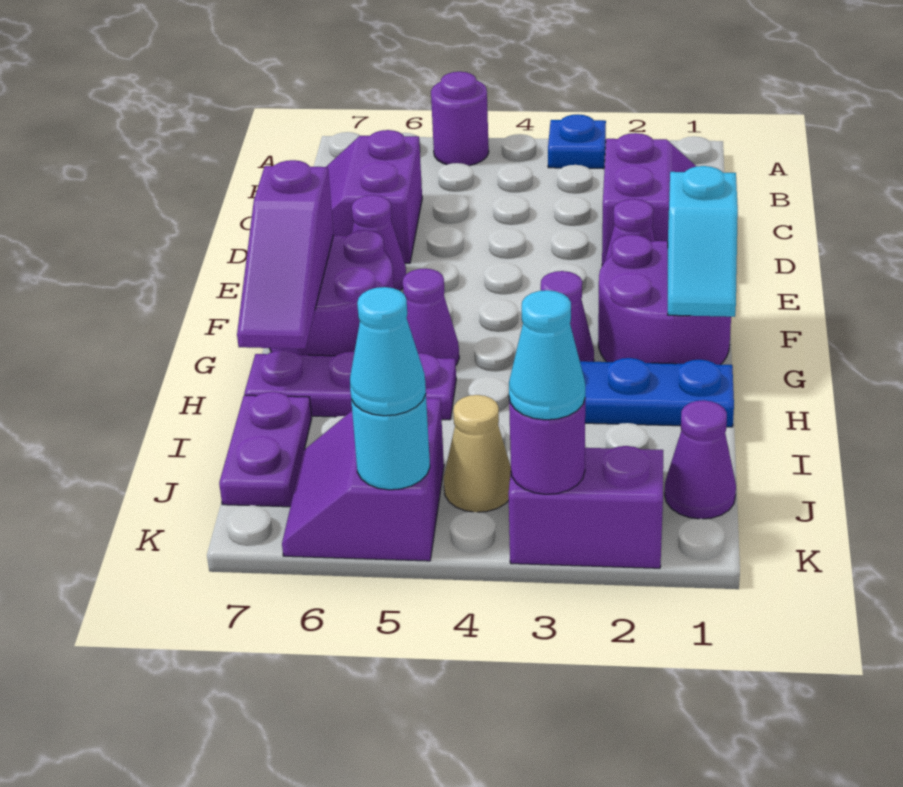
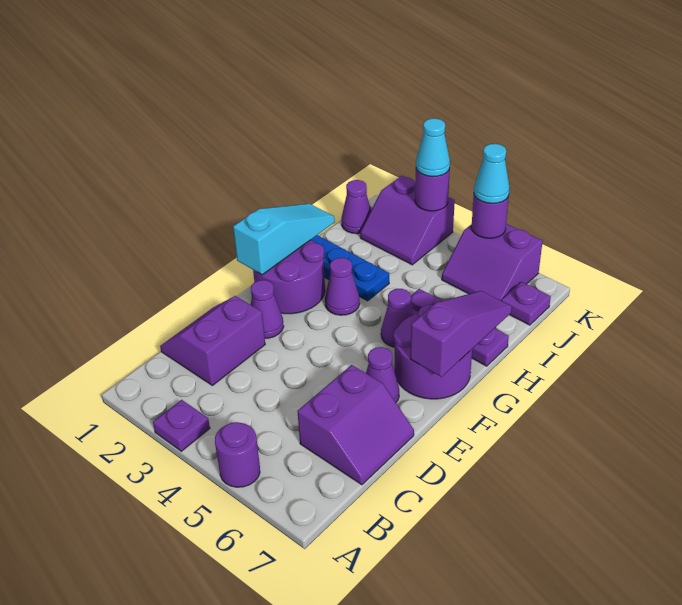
blue 1x1 plate [548,114,606,169] -> purple 1x1 plate [153,400,210,451]
cyan 1x2 slope [668,166,738,317] -> cyan 1x3 slope [233,204,335,275]
purple 1x2 plate [219,392,312,507] -> purple 1x1 plate [501,282,551,325]
tan 1x1 cone [444,395,511,512] -> none
purple 2x2 slope [282,398,444,561] -> purple 2x2 slope turned to [442,224,543,301]
cyan 1x1 round brick [351,395,430,490] -> purple 1x1 round brick [472,195,509,238]

